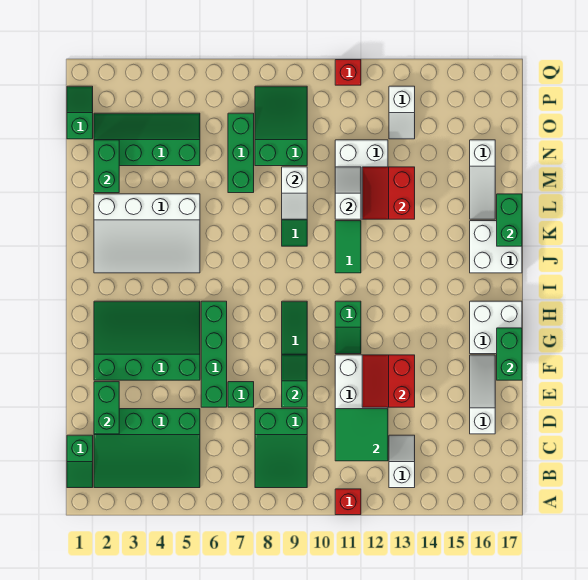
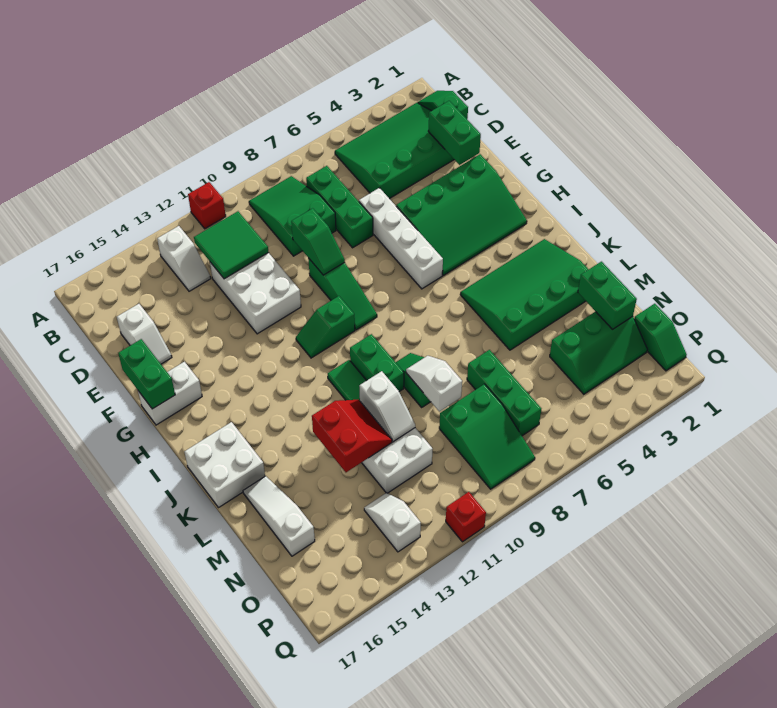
white 1x3 slope [470,355,495,434] -> white 1x2 slope [117,304,172,364]
green 1x4 brick [201,301,227,407] -> white 1x4 brick [359,188,443,289]
green 1x1 brick [228,382,254,407] -> green 1x3 brick [306,166,373,248]
red 2x2 slope [362,355,415,407] -> none
green 1x2 slope [335,301,361,354] -> green 1x2 slope turned to [296,296,355,358]
white 2x2 brick [470,301,522,354] -> white 1x2 brick [138,362,202,425]
white 3x4 slope [94,194,200,273] -> green 3x4 slope [460,239,589,350]
green 1x2 brick [497,194,522,246] -> green 1x2 brick moved to [350,334,404,392]
green 2x4 slope [94,113,200,166] -> green 2x3 slope [550,312,647,394]

